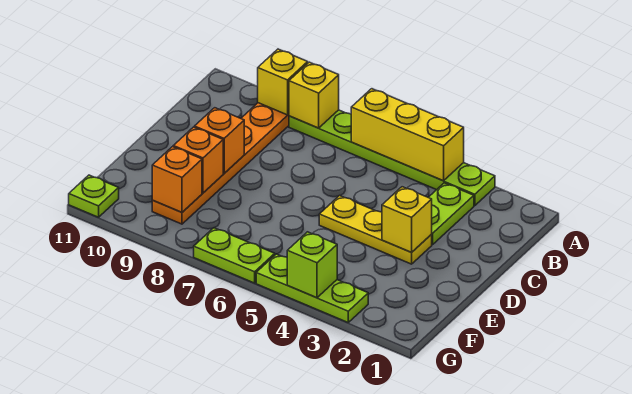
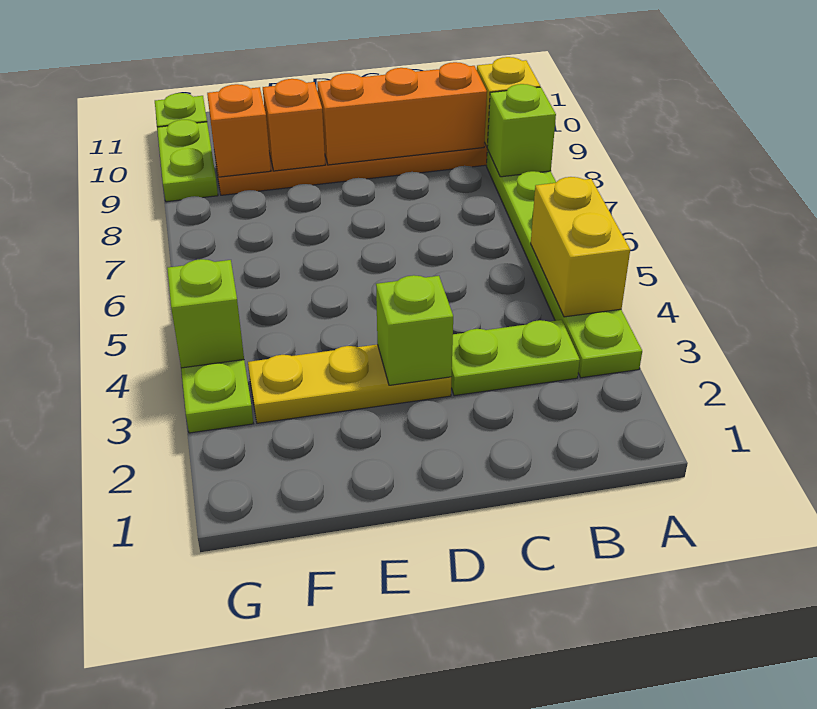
yellow 1x3 brick [351,89,464,181] -> yellow 1x2 brick [531,177,630,317]
yellow 1x1 brick [289,62,339,128] -> lime 1x1 brick [487,84,556,177]
yellow 1x3 plate [319,196,432,264] -> yellow 1x3 plate turned to [248,344,451,423]
yellow 1x1 brick [382,187,432,252] -> lime 1x1 brick [376,275,453,385]
orange 1x1 brick [195,108,244,173] -> orange 1x3 brick [317,62,487,165]
lime 1x2 plate [194,228,275,283] -> lime 1x2 plate moved to [157,120,218,202]

